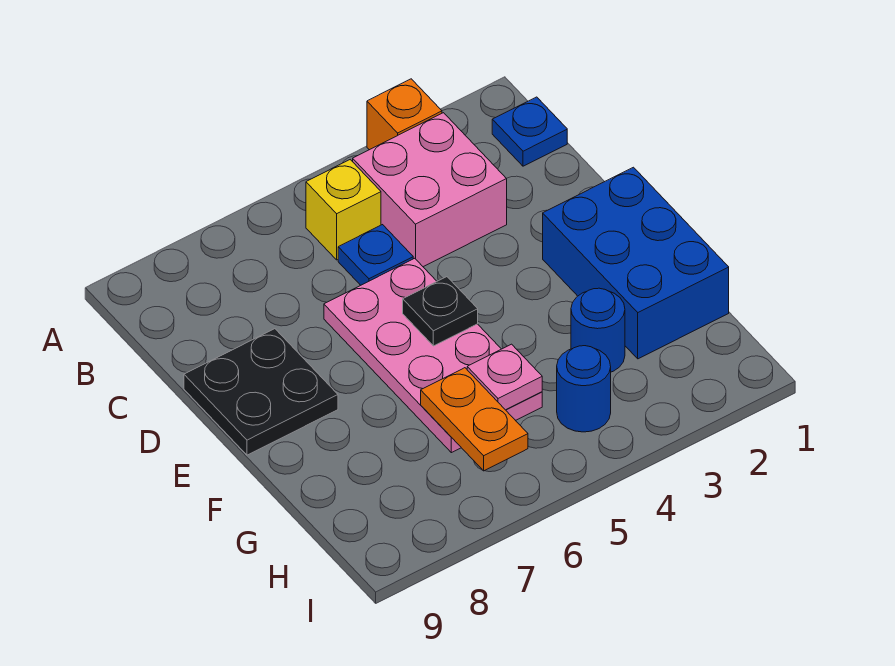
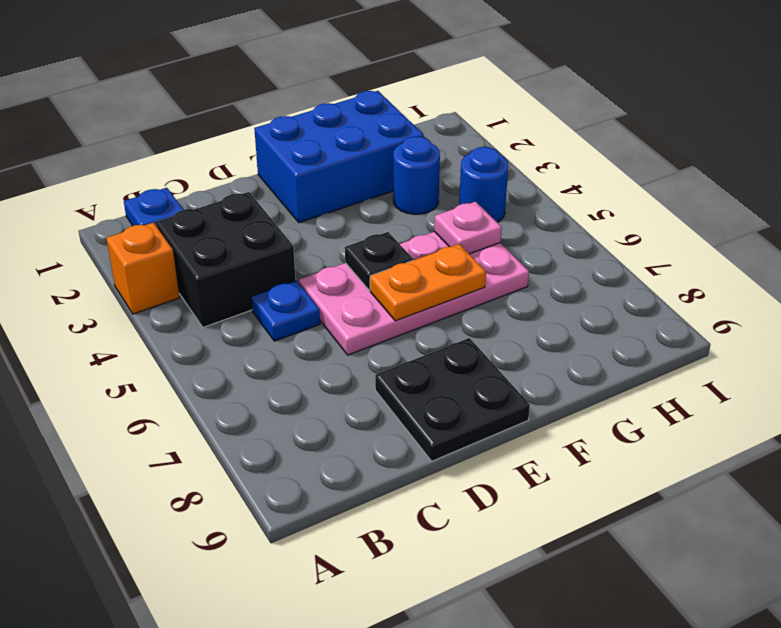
pink 2x2 brick [353,113,507,267] -> black 2x2 brick [156,192,296,327]
yellow 1x1 brick [306,160,381,260] -> none
orange 1x2 plate [421,368,528,471] -> orange 1x2 plate moved to [370,244,486,321]

